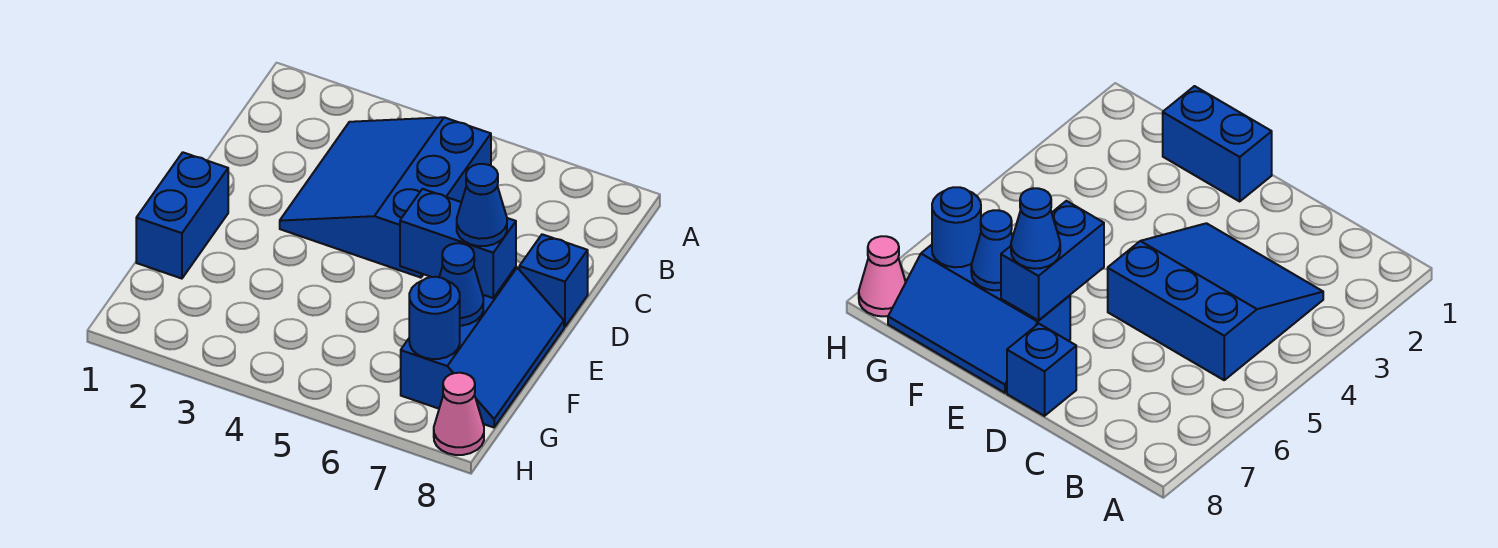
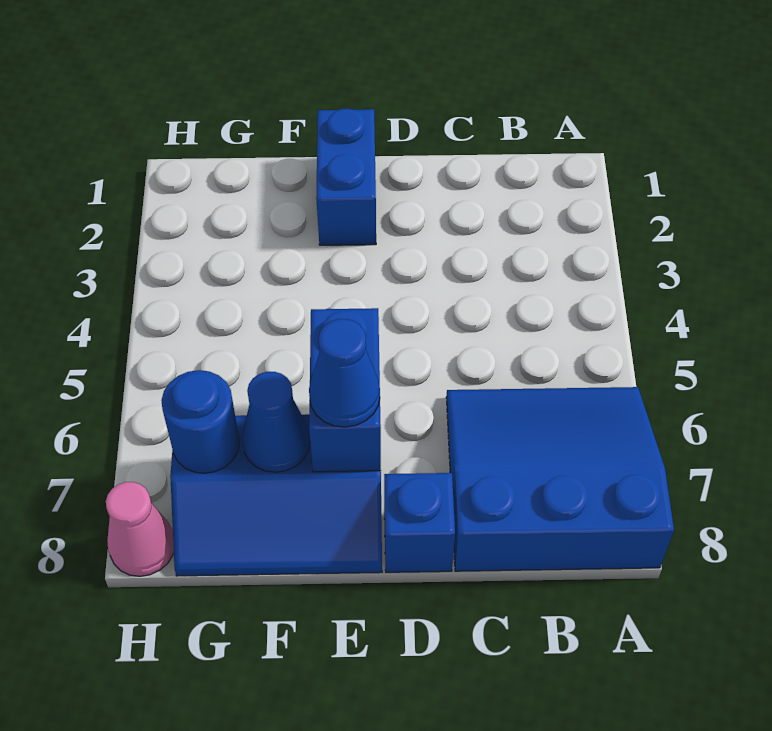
blue 3x3 slope [280,117,491,278] -> blue 3x3 slope moved to [446,387,674,571]
blue 1x2 brick [136,152,228,279] -> blue 1x2 brick turned to [316,109,376,245]

